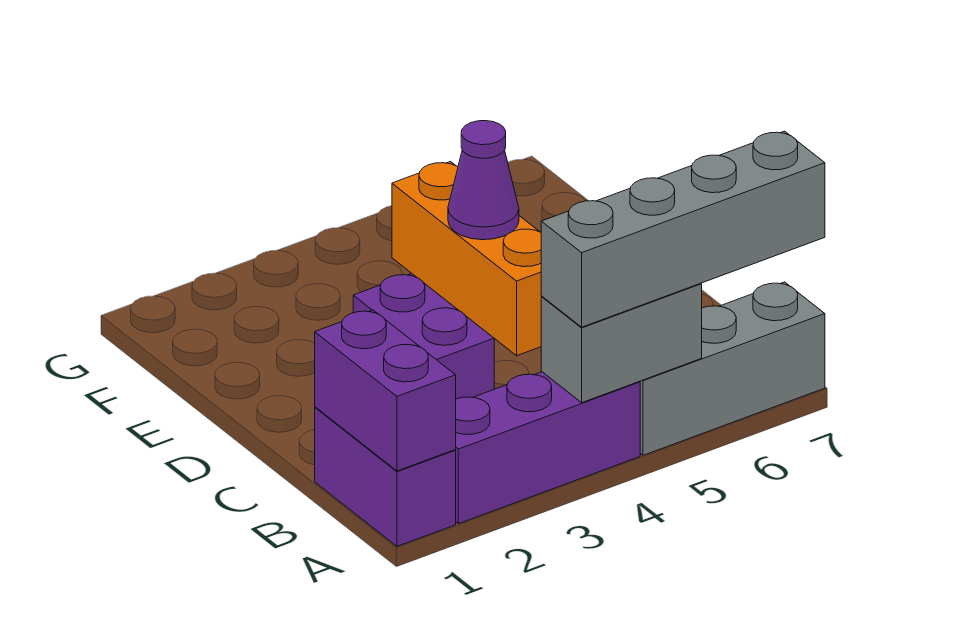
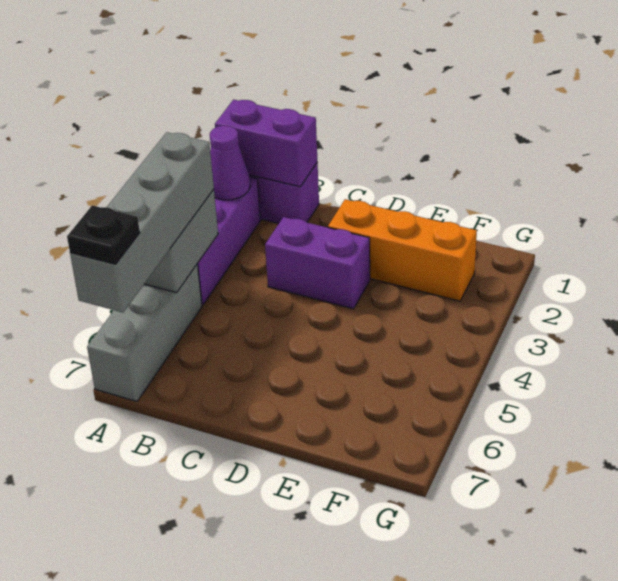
none -> black 1x1 plate [67,205,140,264]
orange 1x3 brick [392,162,542,356] -> orange 1x3 brick moved to [328,199,477,301]
purple 1x1 cone [448,121,519,240] -> purple 1x1 cone moved to [210,126,250,200]

